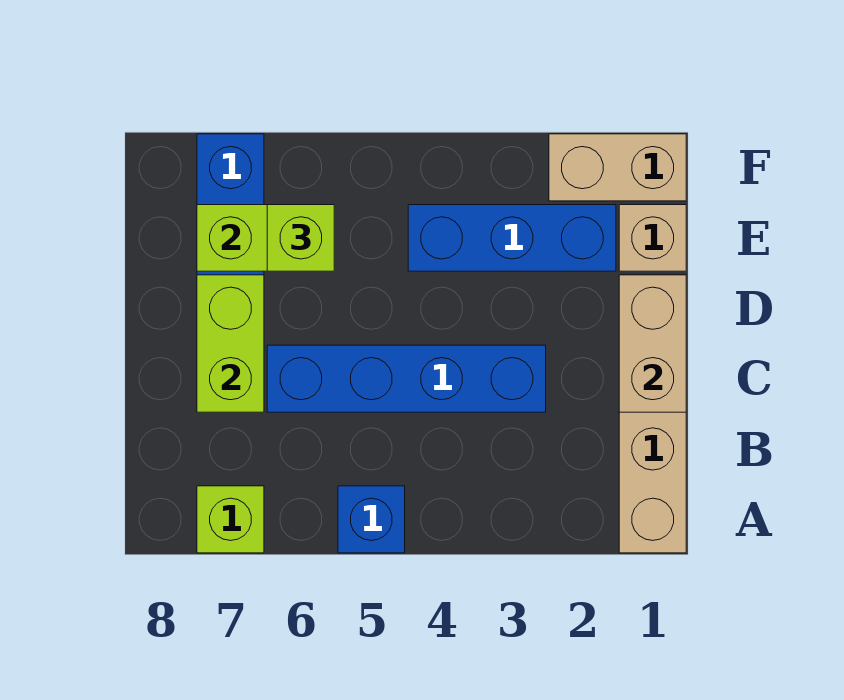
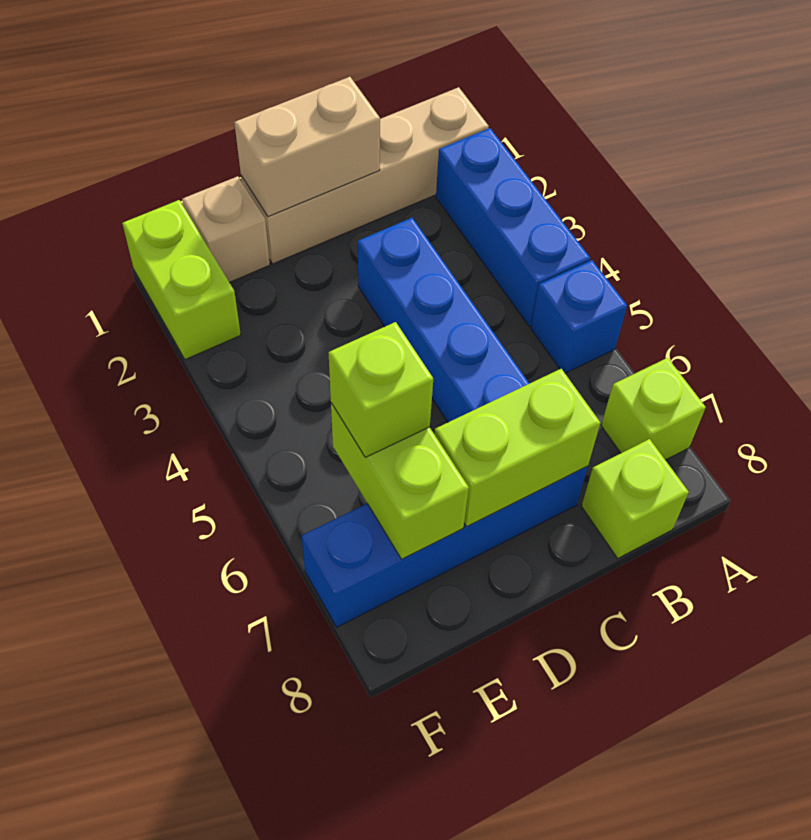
none -> lime 1x1 brick [581,439,689,558]
blue 1x3 brick [408,205,616,271] -> blue 1x3 brick moved to [436,128,590,327]
tan 1x2 brick [549,134,686,201] -> lime 1x2 brick [122,200,241,360]

